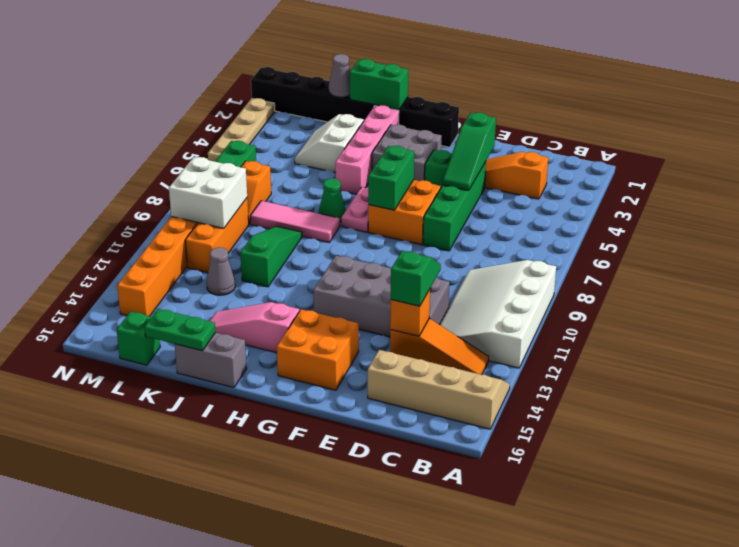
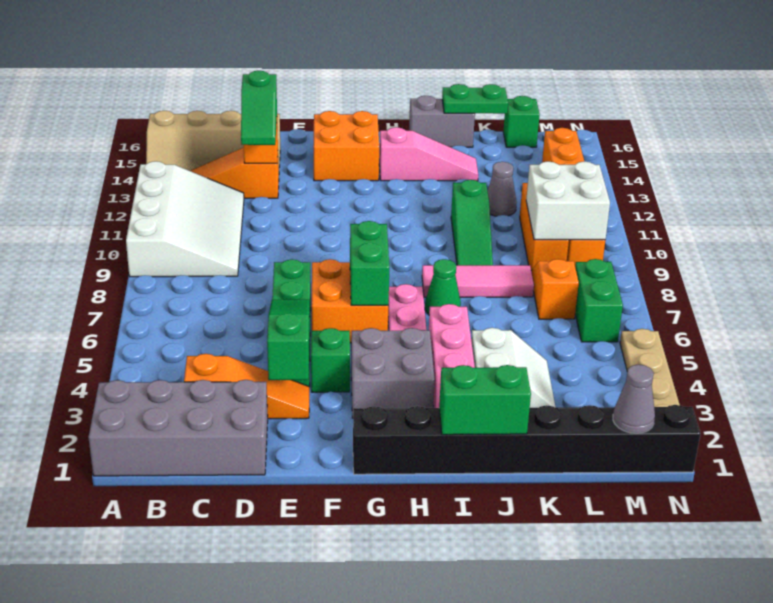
grey 2x4 brick [313,256,450,337] -> grey 2x4 brick moved to [88,380,268,476]
grey 1x1 cone [329,54,350,97] -> grey 1x1 cone moved to [613,364,655,433]

